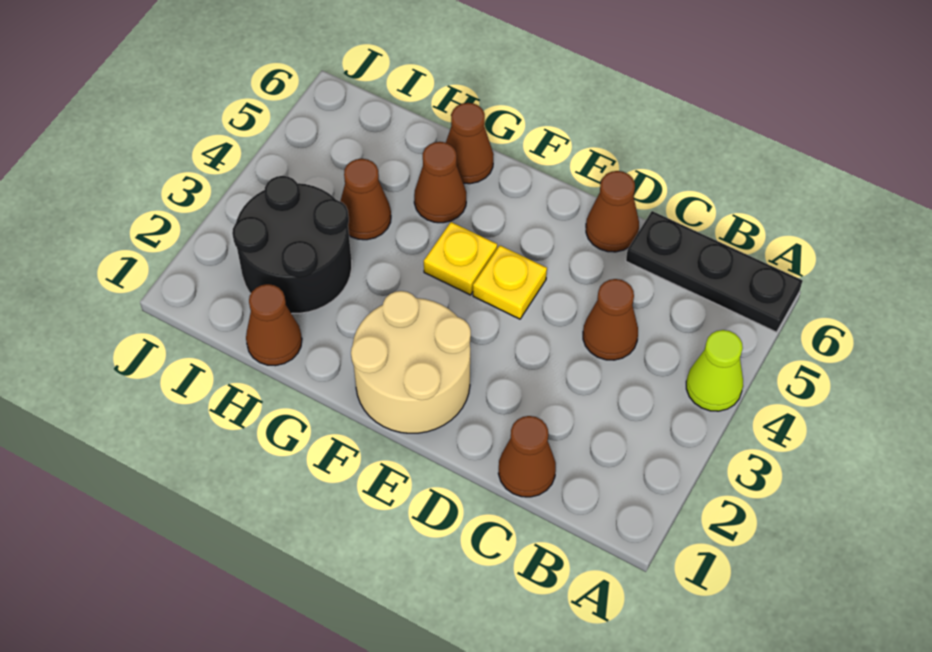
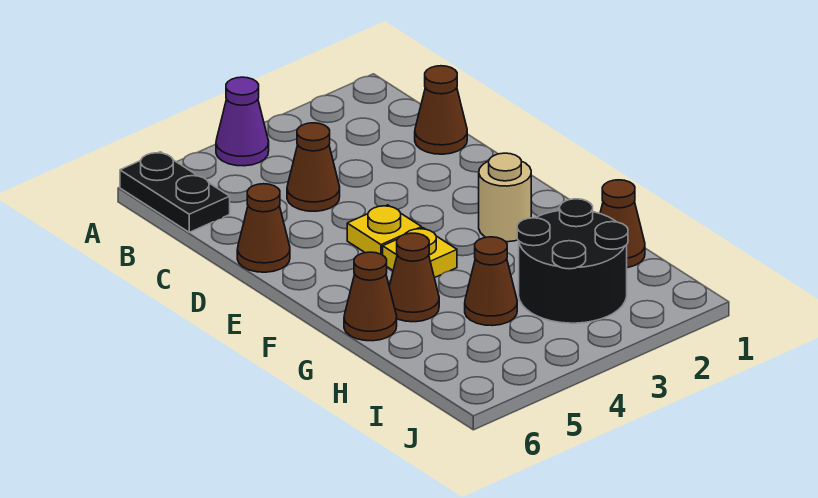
lime 1x1 cone [686,330,743,411] -> purple 1x1 cone [216,77,269,166]
black 1x3 plate [626,211,803,332] -> black 1x2 plate [120,152,230,232]
tan 2x2 round brick [351,291,471,433] -> tan 1x1 round brick [479,153,531,242]

